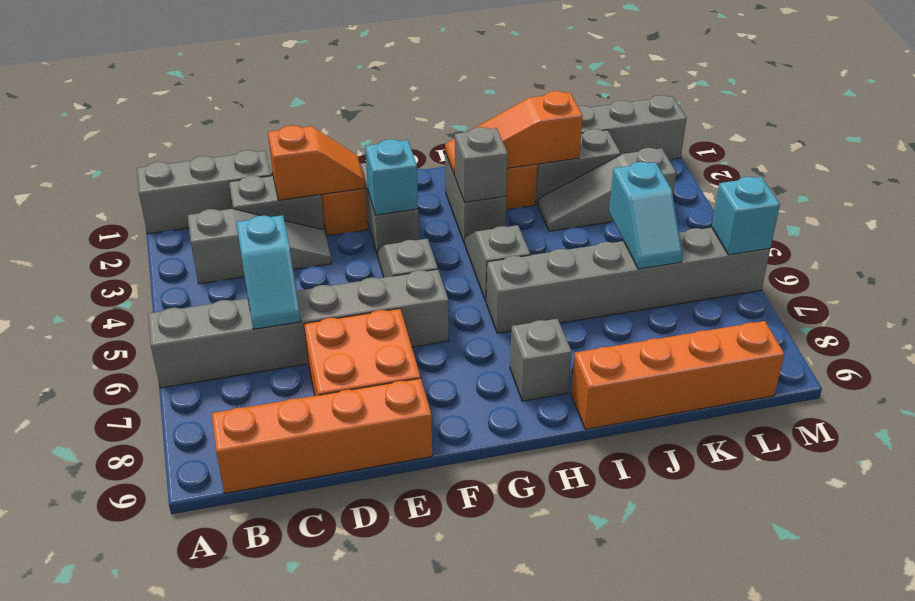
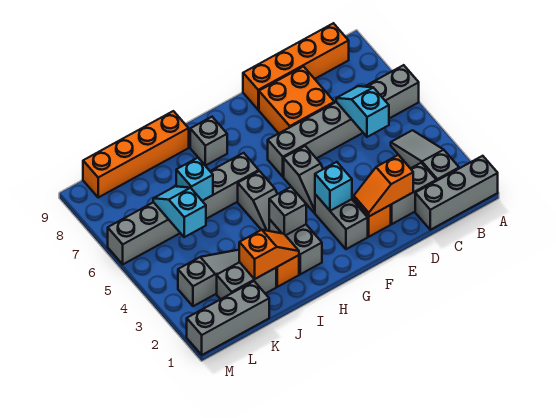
grey 1x3 slope [187,209,332,284] -> grey 1x3 slope turned to [391,130,459,181]
orange 1x3 slope [445,91,583,176] -> orange 1x2 slope [239,230,299,279]
cyan 1x1 brick [712,177,780,255] -> cyan 1x1 brick moved to [176,158,213,201]

